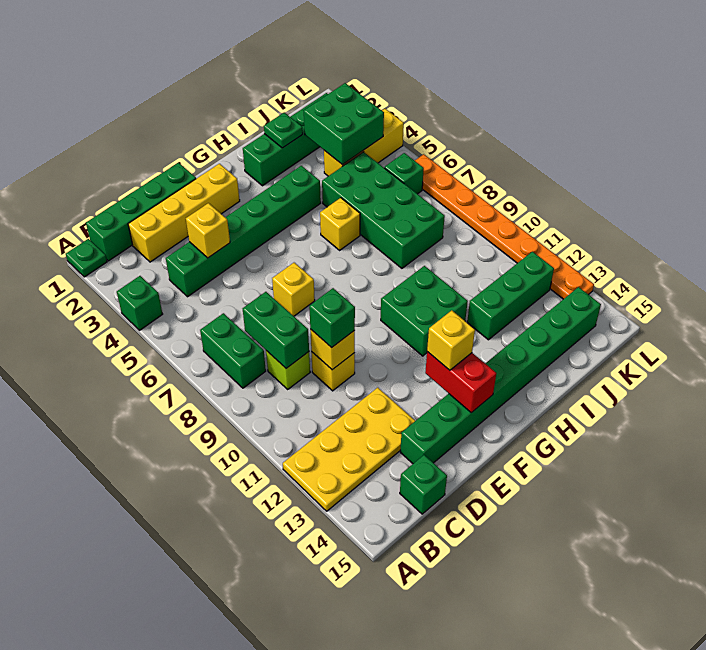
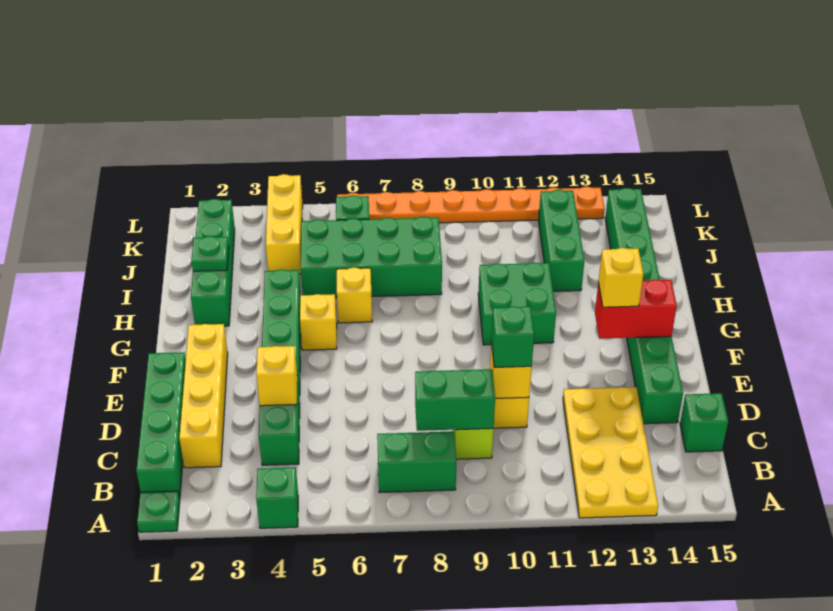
yellow 1x1 brick [272,263,315,316] -> yellow 1x1 brick moved to [300,294,337,350]
green 2x2 brick [304,83,384,165] -> none

